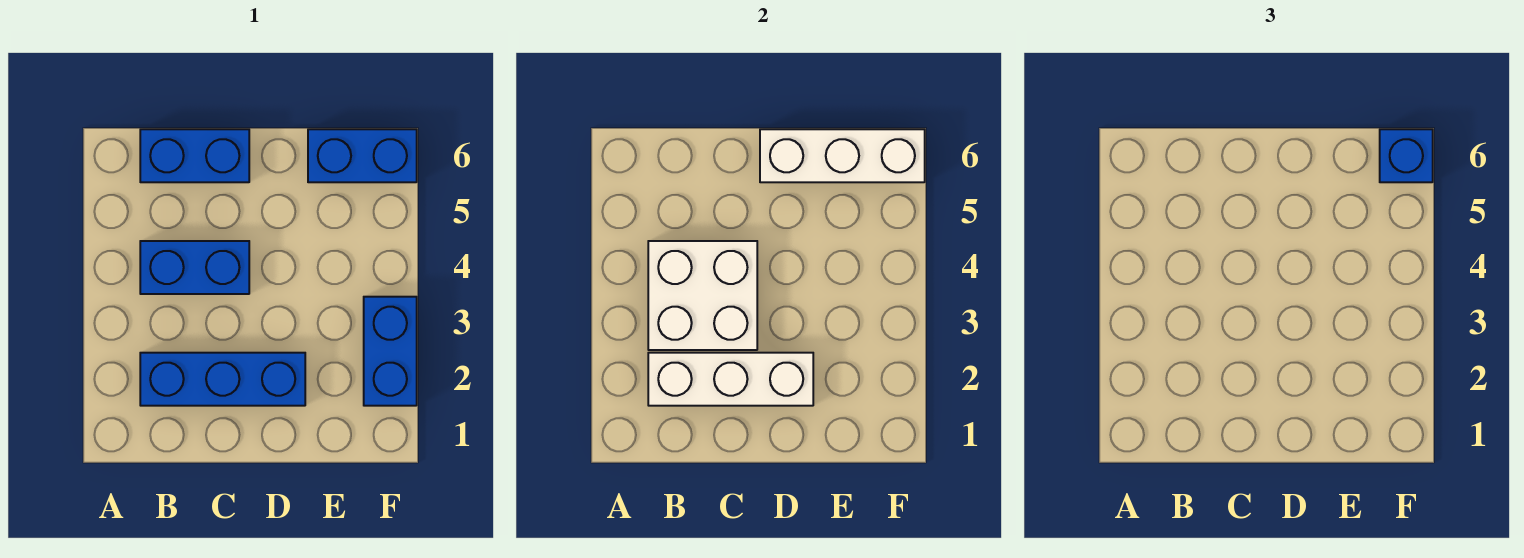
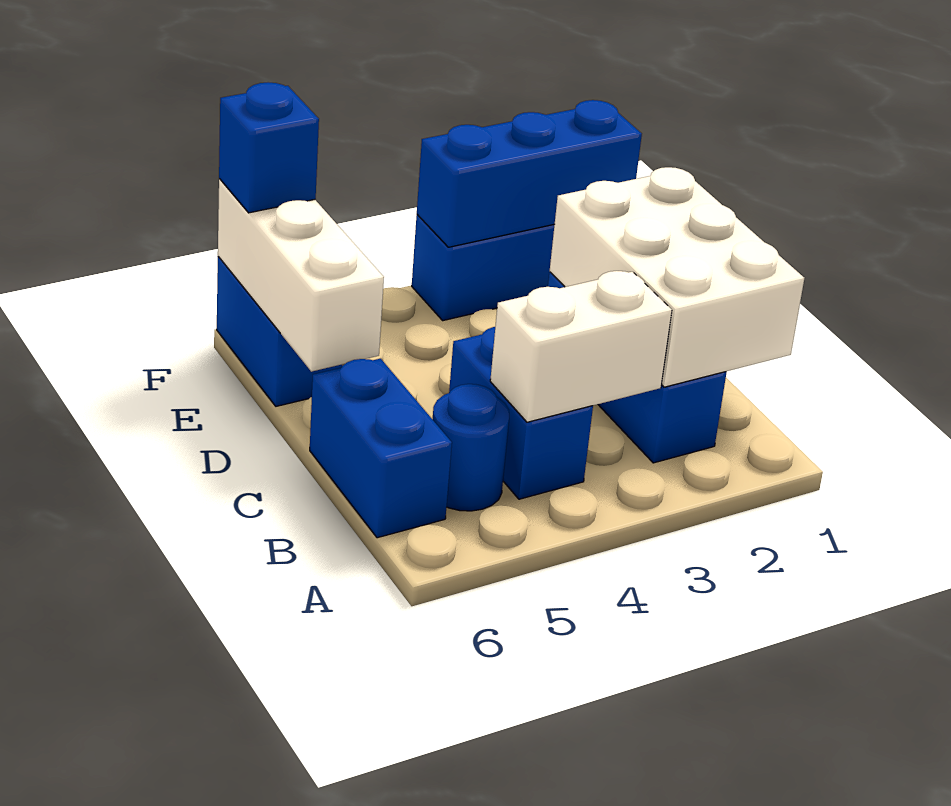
white 1x3 brick [648,353,813,406] -> white 2x3 brick [550,167,804,387]
white 2x2 brick [648,241,757,350] -> white 1x2 brick [490,271,672,422]
none -> blue 1x1 round brick [433,384,509,511]
none -> blue 1x3 brick [417,100,642,247]

